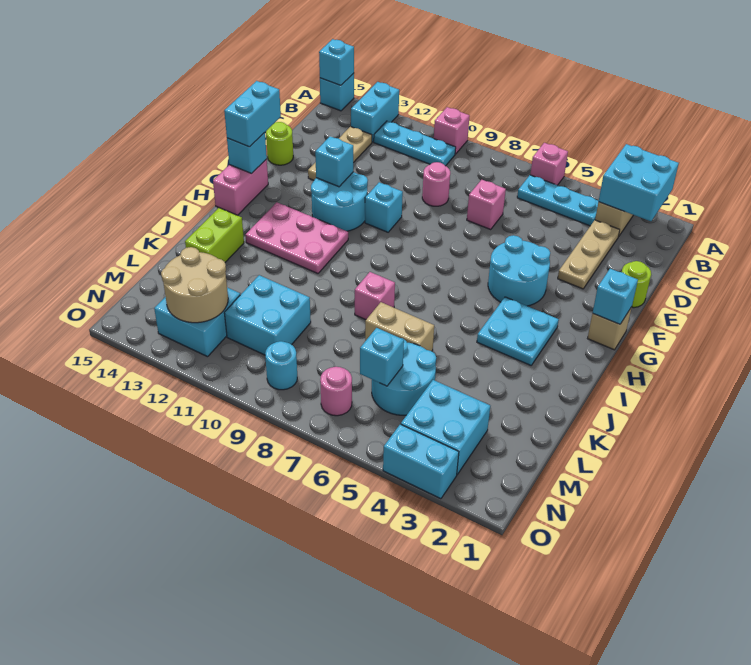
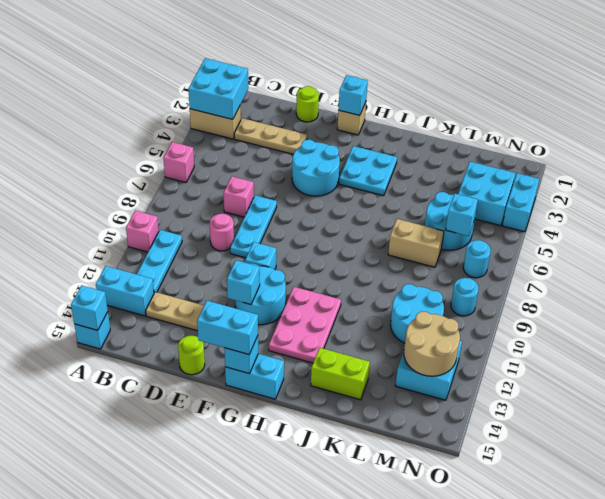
cyan 1x3 plate [517,175,599,226] -> cyan 1x3 plate moved to [230,195,277,258]
pink 1x2 brick [213,159,268,215] -> cyan 1x2 brick [225,354,284,399]
pink 1x1 brick [355,272,395,320] -> none
tan 1x2 brick [365,302,434,351] -> tan 1x2 brick turned to [388,219,444,267]
cyan 2x2 brick [224,275,311,355] -> cyan 2x2 round brick [391,284,444,343]
pink 1x1 round brick [320,367,352,416] -> cyan 1x1 round brick [463,240,491,278]

